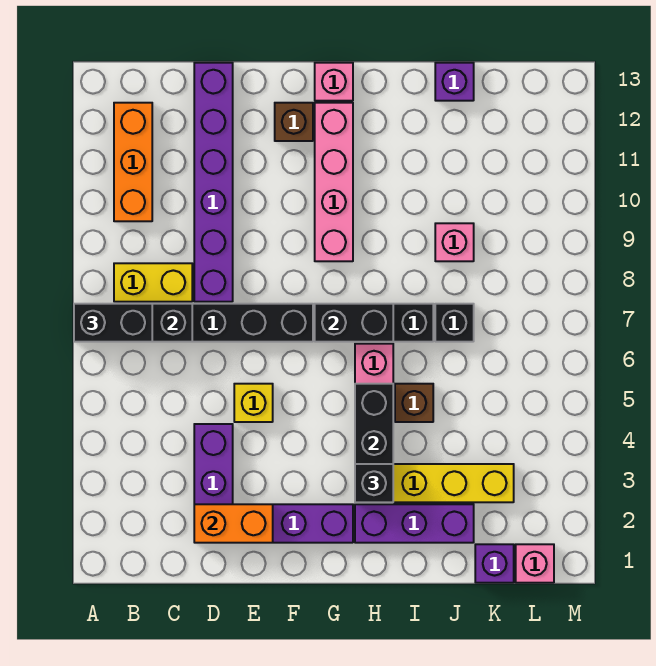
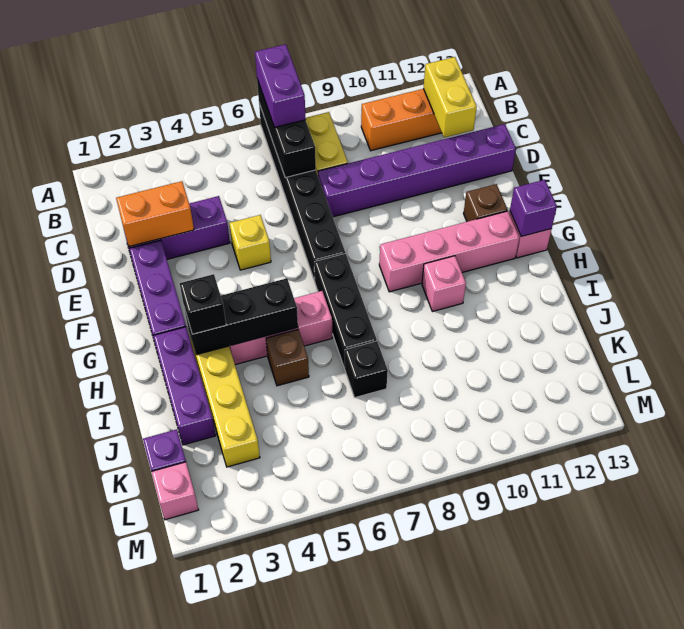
black 1x2 brick [74,304,152,342] -> purple 1x2 brick [255,44,306,127]
none -> yellow 1x2 brick [423,57,477,138]
orange 1x2 brick [194,504,273,543] -> orange 1x2 brick turned to [116,181,194,247]
black 1x2 brick [315,304,393,342] -> none
pink 1x1 brick [435,223,474,261] -> pink 1x1 brick moved to [422,256,466,312]
purple 1x1 brick [435,63,474,101] -> purple 1x1 brick moved to [510,180,557,236]

